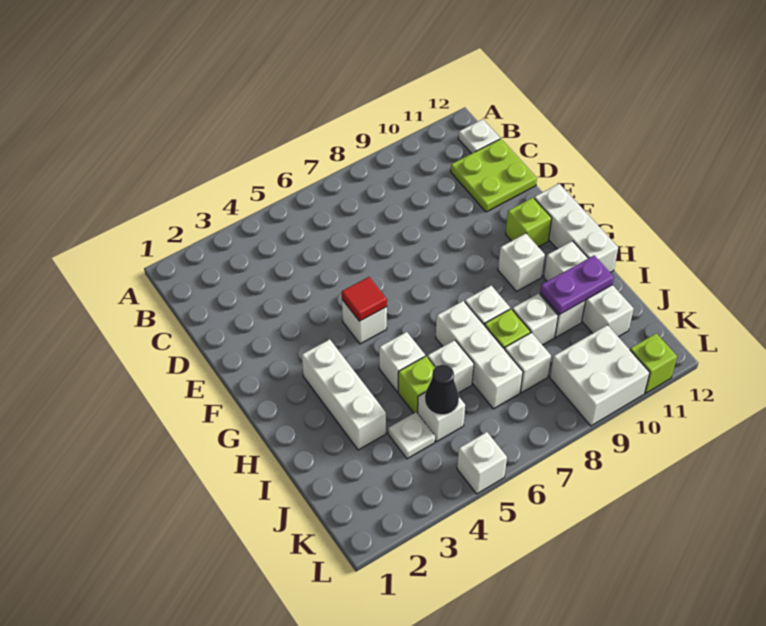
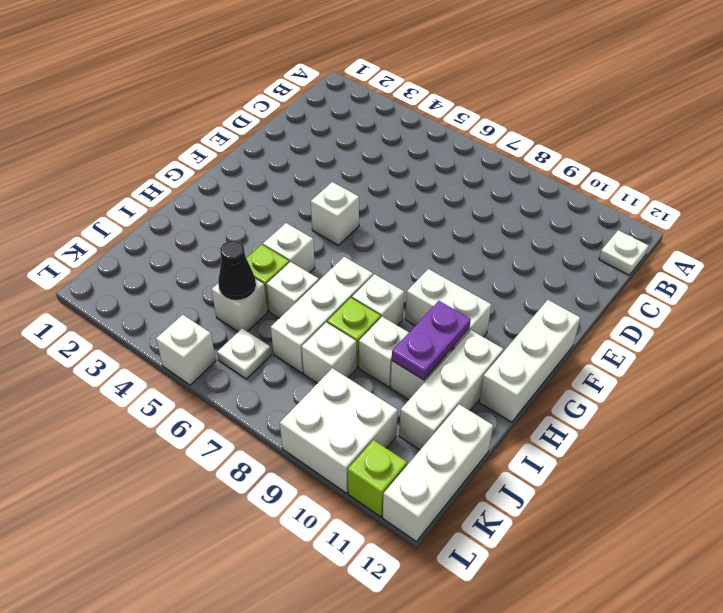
lime 2x2 plate [451,139,537,212] -> none
red 1x1 tile [342,277,387,321] -> none
lime 1x1 brick [506,198,552,247] -> none
white 1x3 brick [302,339,386,450] -> white 1x3 brick moved to [383,404,493,541]
white 1x1 brick [498,234,545,291] -> white 1x2 brick [405,269,491,349]
purple 1x2 plate [540,255,614,314] -> purple 1x2 plate turned to [392,301,471,380]
white 1x1 plate [388,412,435,459] -> white 1x1 plate moved to [217,328,271,379]

